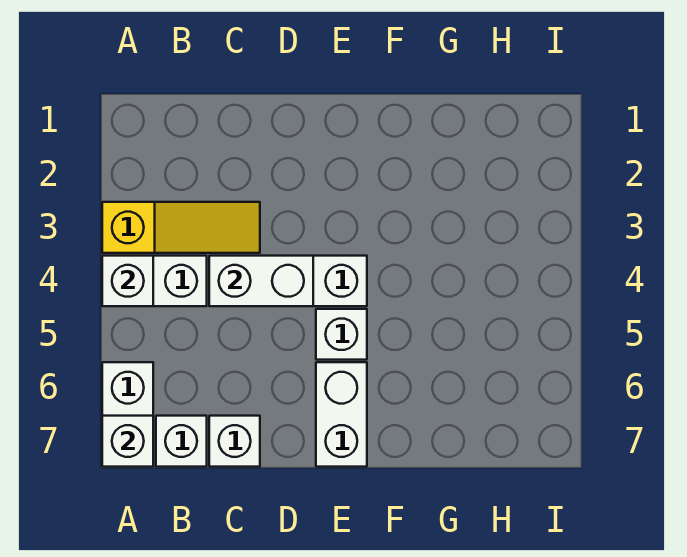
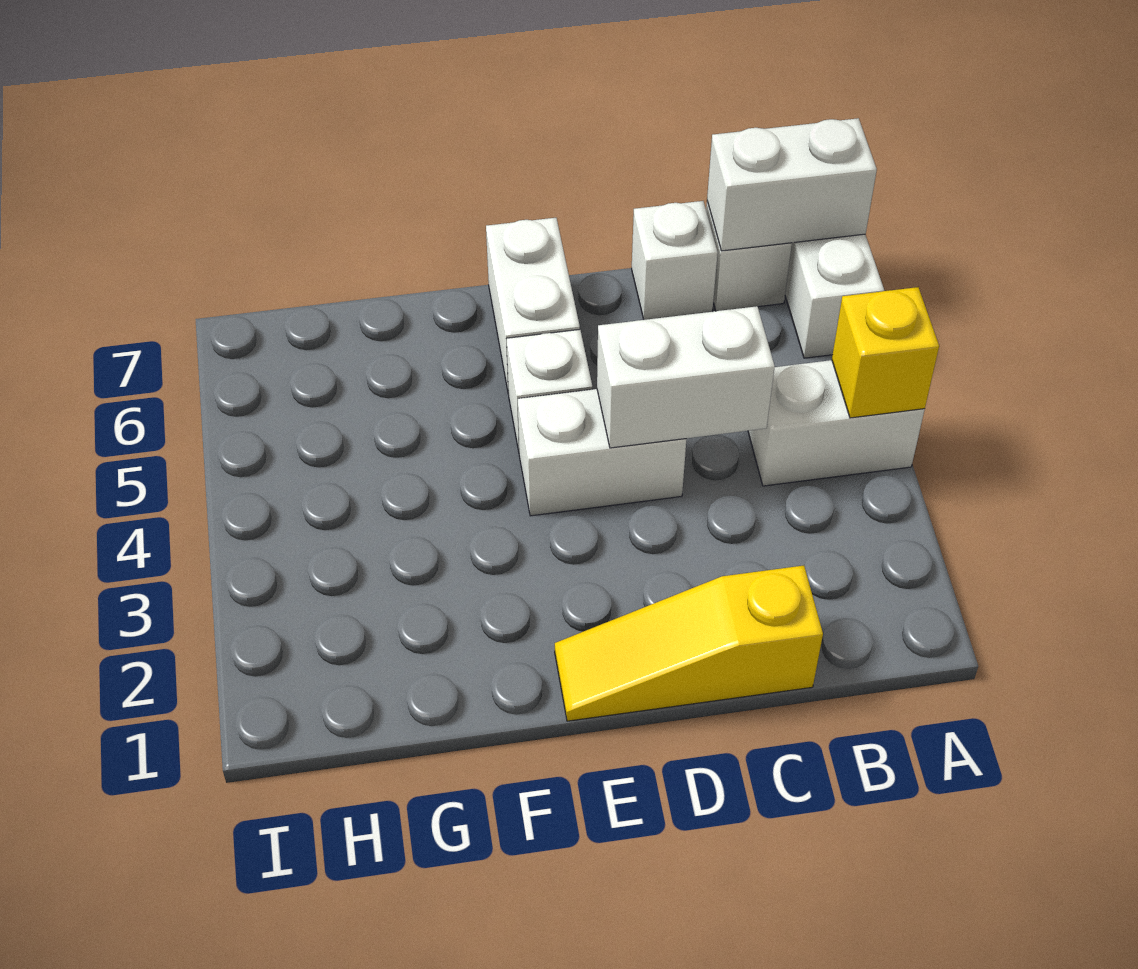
yellow 1x3 slope [102,202,260,253] -> yellow 1x3 slope moved to [555,566,823,721]
white 1x1 brick [102,256,153,306] -> yellow 1x1 brick [832,287,939,418]
white 1x1 brick [102,416,153,467] -> white 1x2 brick [707,118,877,251]

